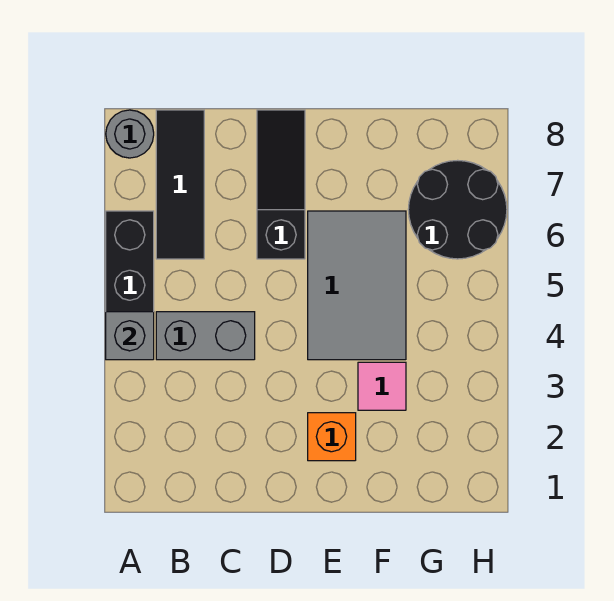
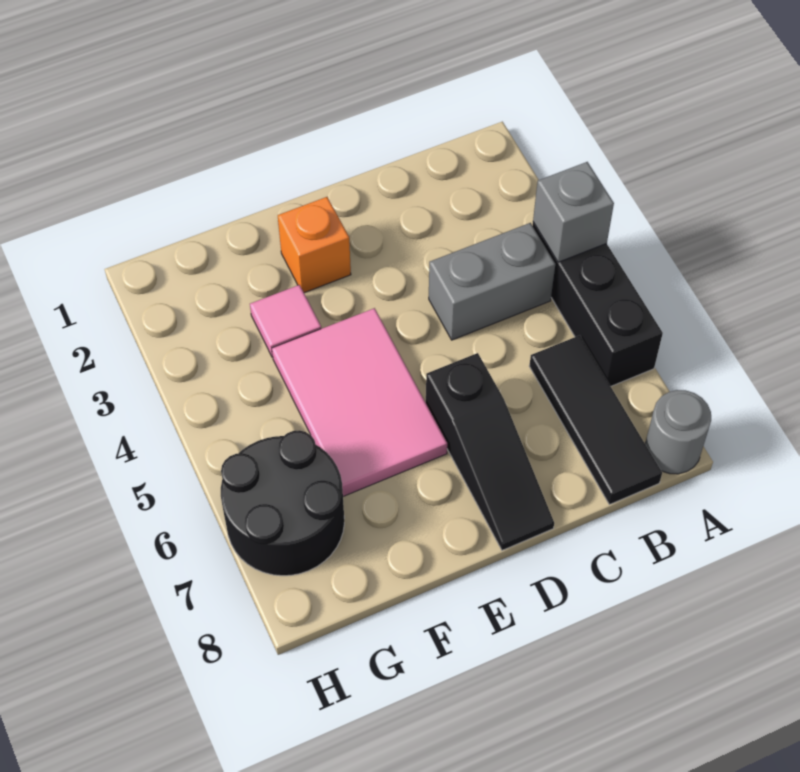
grey 2x3 tile [308,211,406,360] -> pink 2x3 tile [272,308,447,496]

